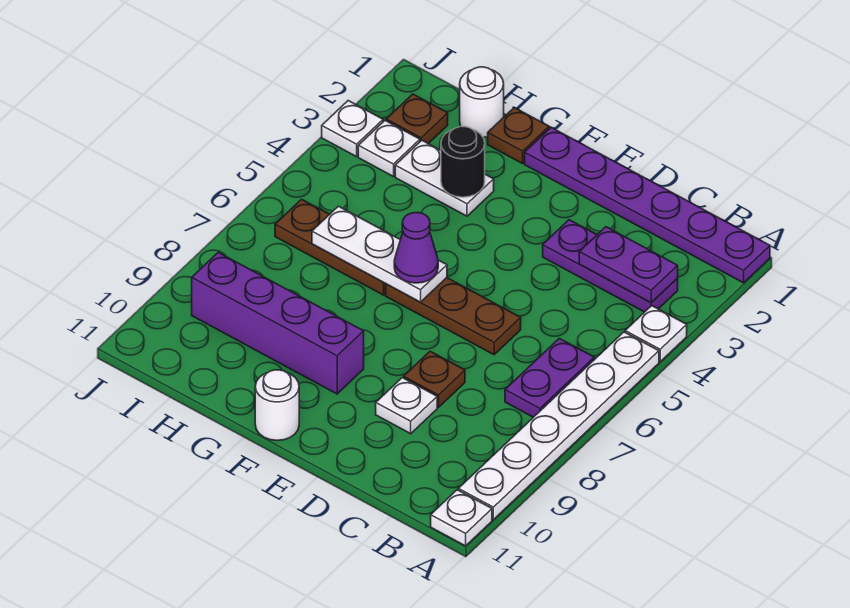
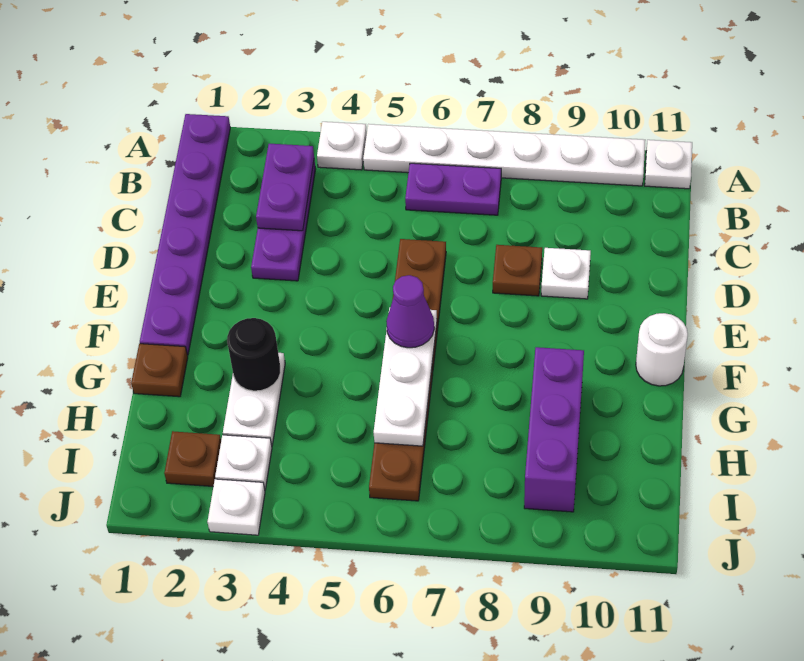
purple 1x4 brick [192,252,364,394] -> purple 1x3 brick [524,347,584,512]
white 1x1 round brick [460,67,504,137] -> none

